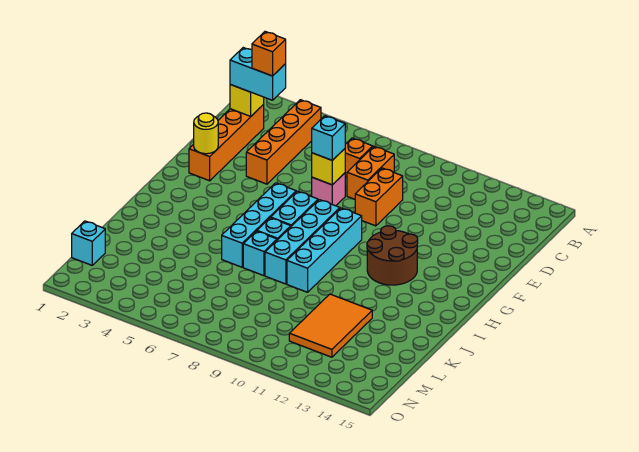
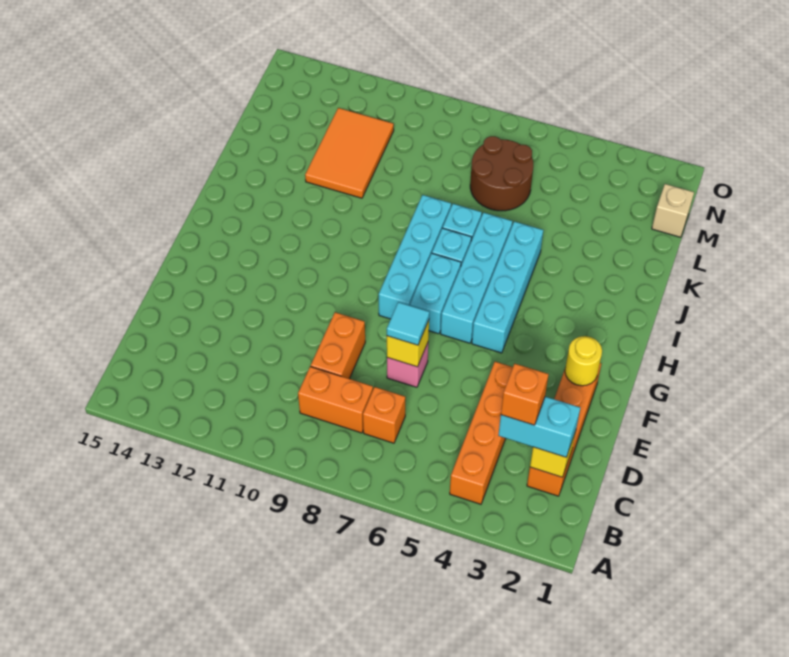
orange 1x2 brick [347,147,394,199] -> orange 1x2 brick turned to [298,366,373,433]
cyan 1x1 brick [312,116,345,160] -> cyan 1x1 tile [387,302,429,345]
cyan 1x4 brick [287,208,362,292] -> cyan 1x4 brick moved to [472,221,543,353]
brown 2x2 round brick [367,226,418,285] -> brown 2x2 round brick moved to [470,136,533,211]
cyan 1x1 brick [72,221,105,265] -> tan 1x1 brick [652,184,694,237]

